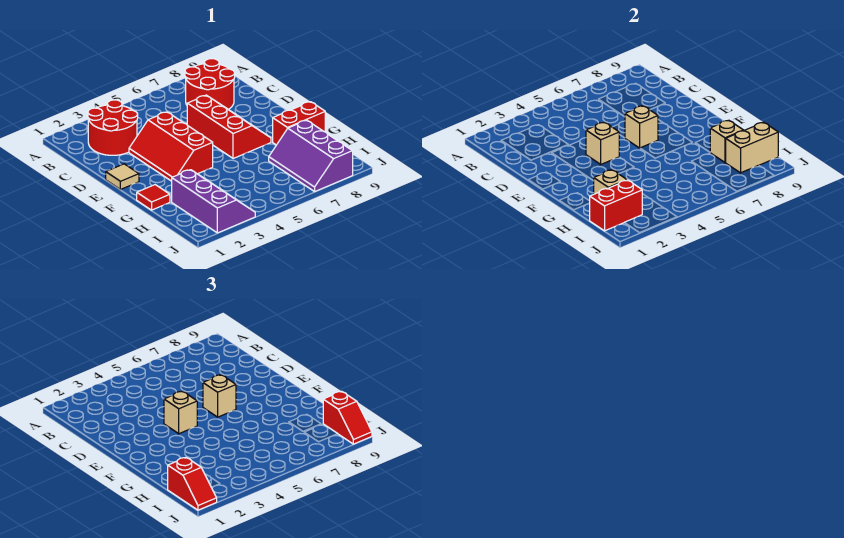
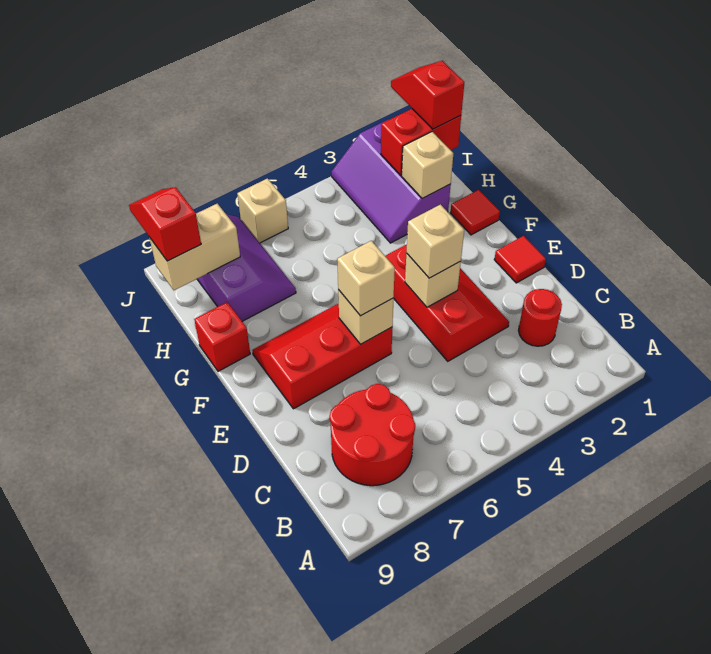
red 2x2 round brick [88,100,138,155] -> red 1x1 round brick [519,289,562,346]
red 2x3 slope [187,95,271,159] -> red 2x3 slope turned to [252,303,392,409]
tan 1x1 tile [106,164,139,189] -> red 1x1 tile [494,236,546,283]
red 1x2 brick [273,102,325,145] -> red 1x1 brick [194,302,250,371]
tan 1x1 brick [710,120,744,162] -> tan 1x1 brick moved to [237,178,288,243]

